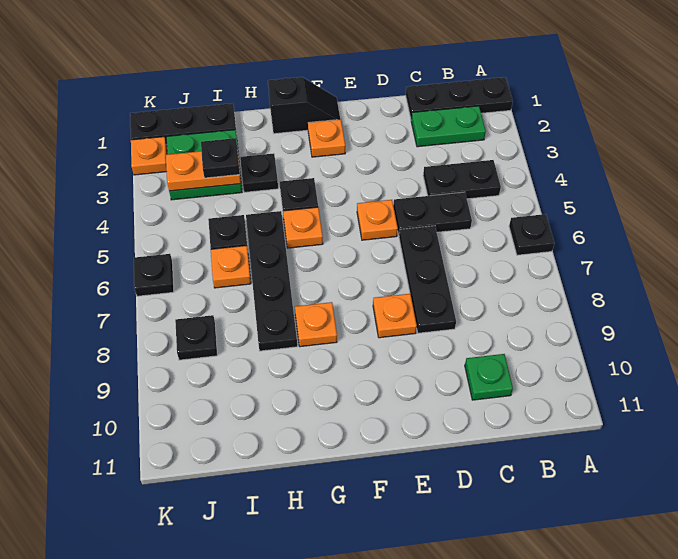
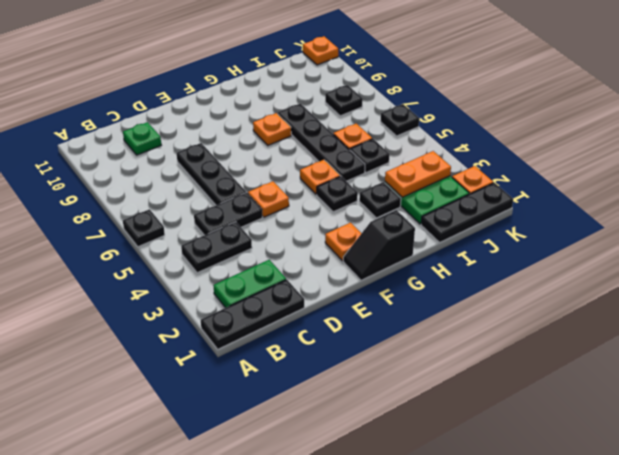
orange 1x1 plate [373,294,417,338] -> orange 1x1 plate moved to [303,36,338,65]
black 1x1 plate [201,138,240,178] -> none

